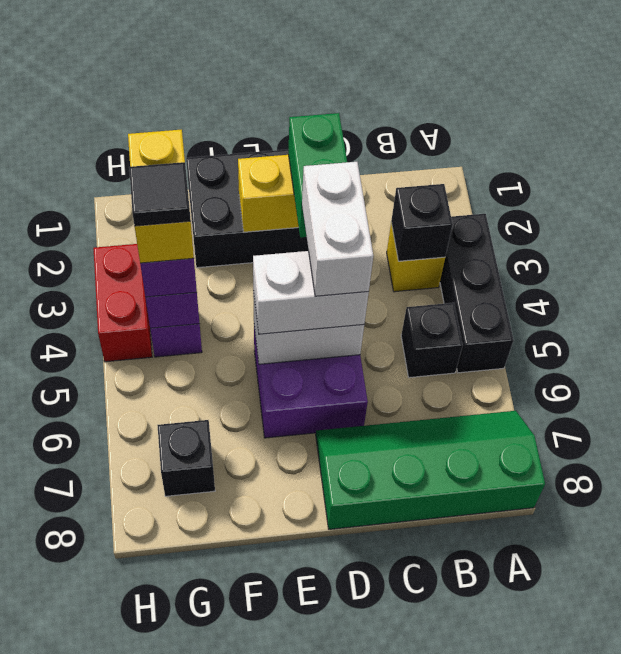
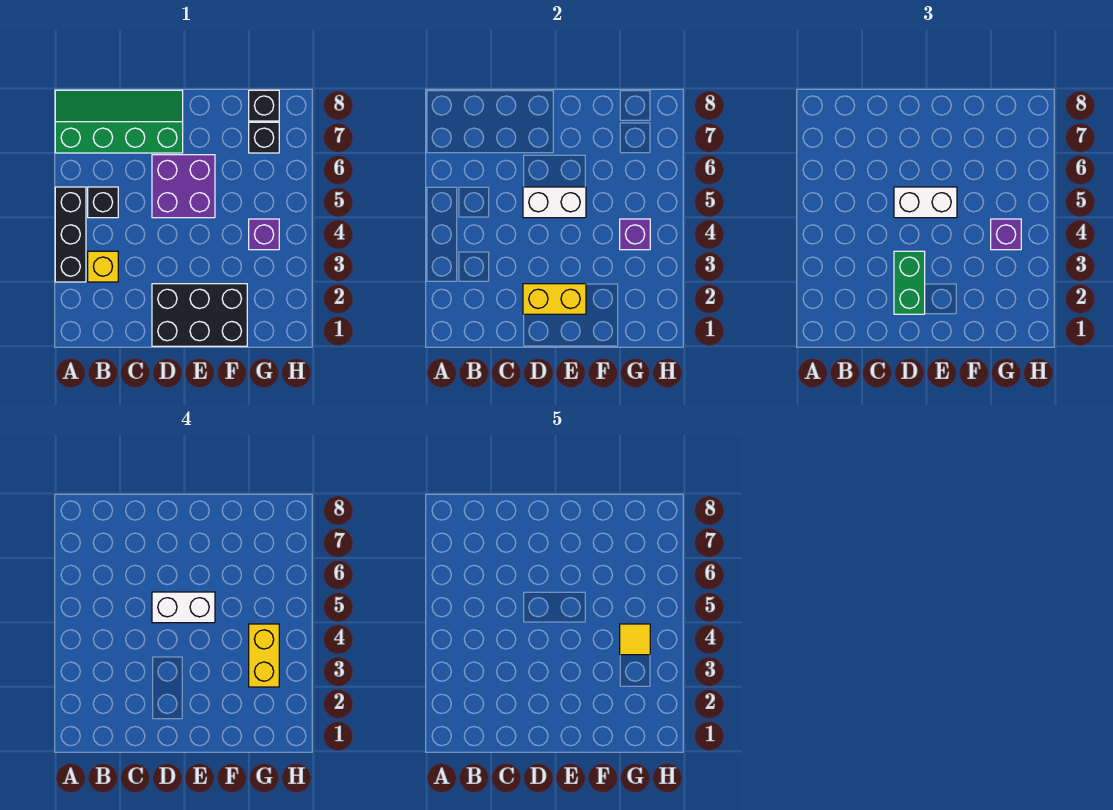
green 2x4 slope [316,411,545,529] -> green 2x4 slope turned to [55,90,183,153]
black 1x1 brick [391,184,453,261] -> black 1x1 brick moved to [249,90,279,121]
white 1x2 brick [302,162,373,296] -> white 1x2 brick turned to [152,592,215,623]
black 1x1 tile [129,162,191,226] -> yellow 1x1 tile [620,624,650,655]
red 1x2 brick [93,244,152,362] -> none

